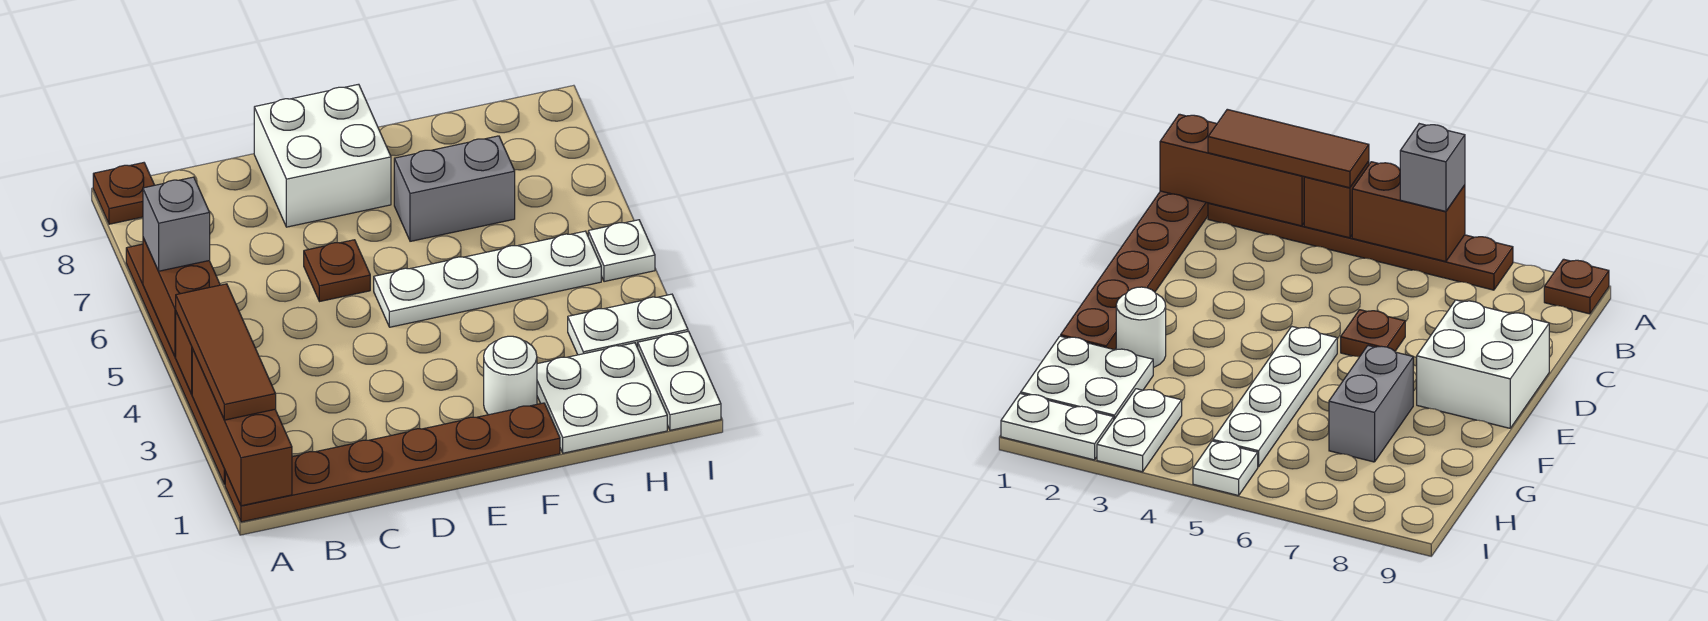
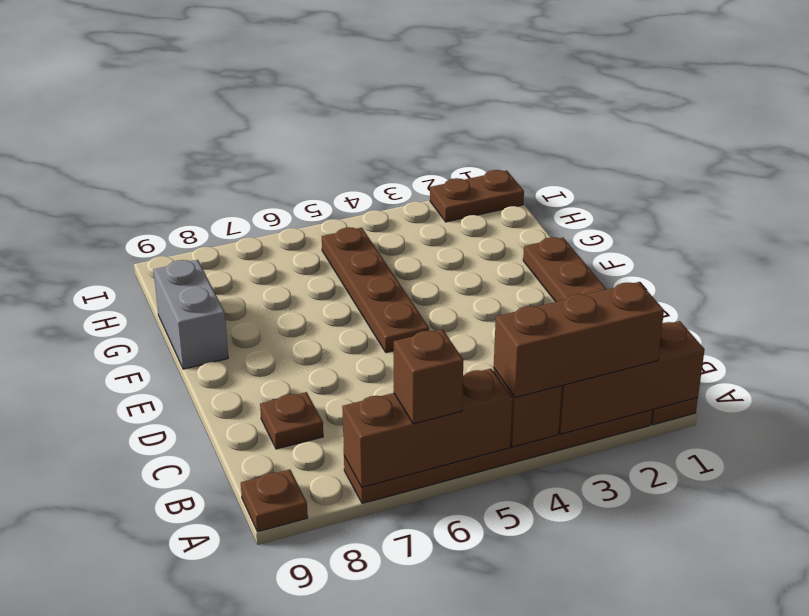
brown 1x3 tile [176,284,276,420] -> brown 1x3 brick [494,282,664,398]
brown 1x2 brick [143,238,220,357] -> brown 1x3 brick [342,369,512,487]
grey 1x1 brick [143,177,210,271] -> brown 1x1 brick [394,329,463,424]
brown 1x1 plate [304,240,370,302] -> brown 1x1 plate moved to [260,392,323,449]
white 2x2 brick [254,84,391,227] -> none
white 1x4 plate [374,231,601,327] -> brown 1x4 plate [322,227,429,353]
white 1x1 round brick [484,336,537,415] -> none
grey 1x2 brick [394,136,515,241] -> grey 1x2 brick moved to [153,260,228,369]
white 2x2 plate [537,343,667,453] -> none
white 1x2 plate [568,294,688,355] -> none
white 1x2 plate [638,331,721,430] -> brown 1x2 plate [430,170,524,222]
white 1x1 plate [588,220,655,282] -> none

